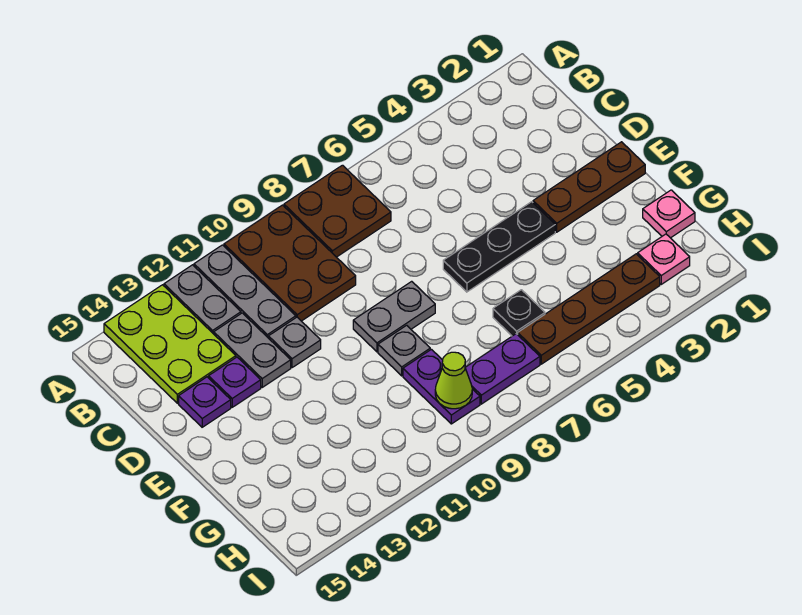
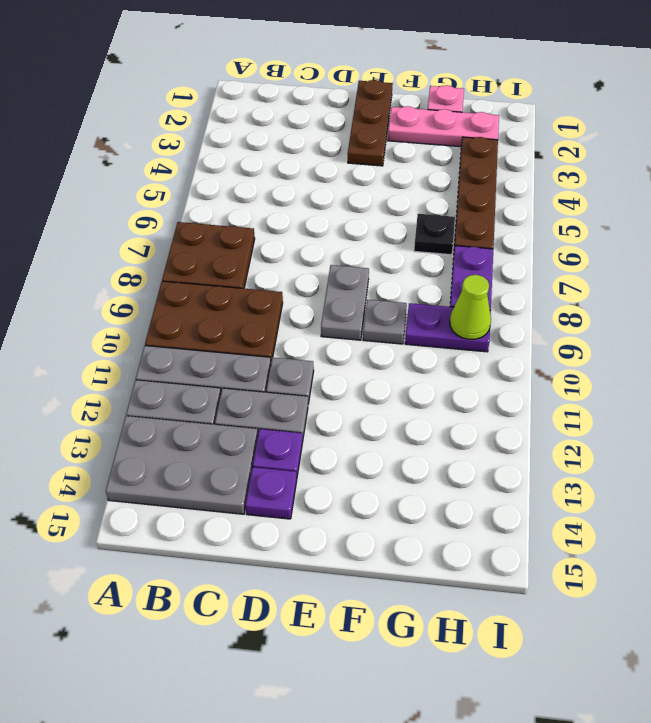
lime 2x3 plate [104,285,236,403] -> grey 2x3 plate [106,416,258,514]
black 1x3 plate [443,202,555,292] -> none
pink 1x1 plate [638,234,690,284] -> pink 1x3 plate [388,106,499,147]

